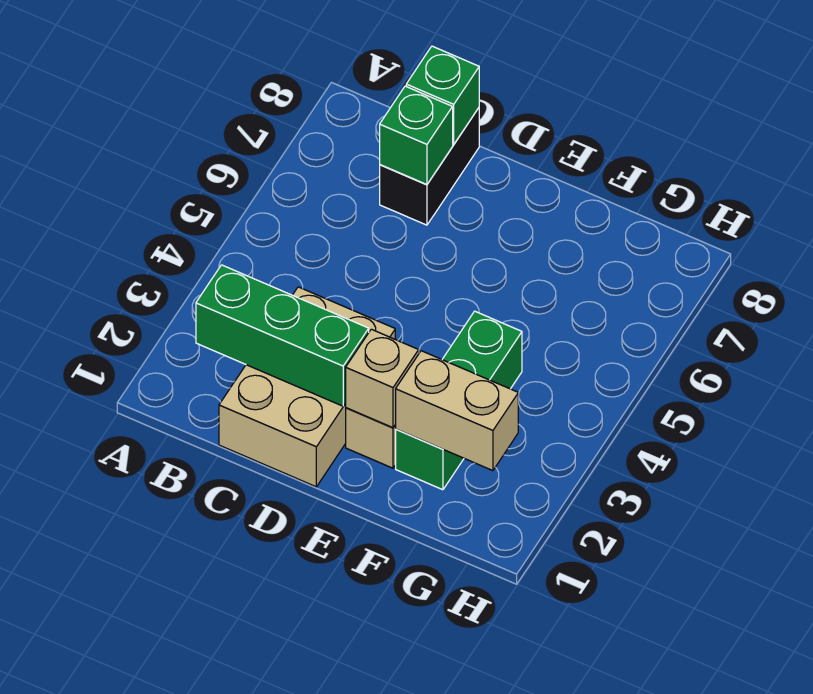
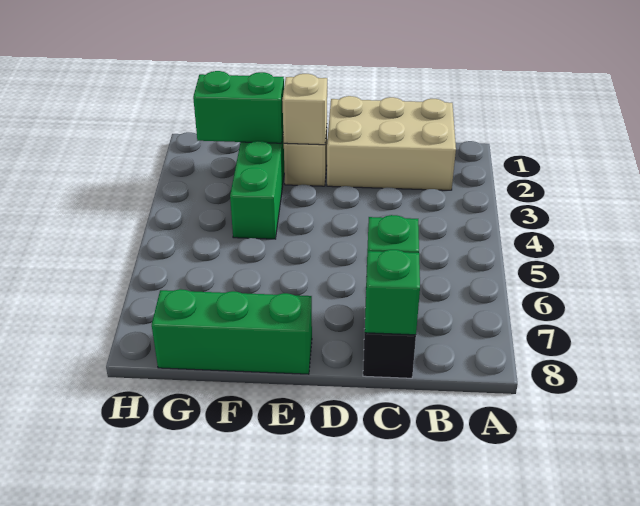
green 1x3 brick [196,265,369,406] -> green 1x3 brick moved to [152,289,312,374]
tan 2x3 brick [219,287,395,487] -> tan 2x3 brick turned to [327,96,456,190]
tan 1x2 brick [396,351,518,471] -> green 1x2 brick [193,71,284,143]

